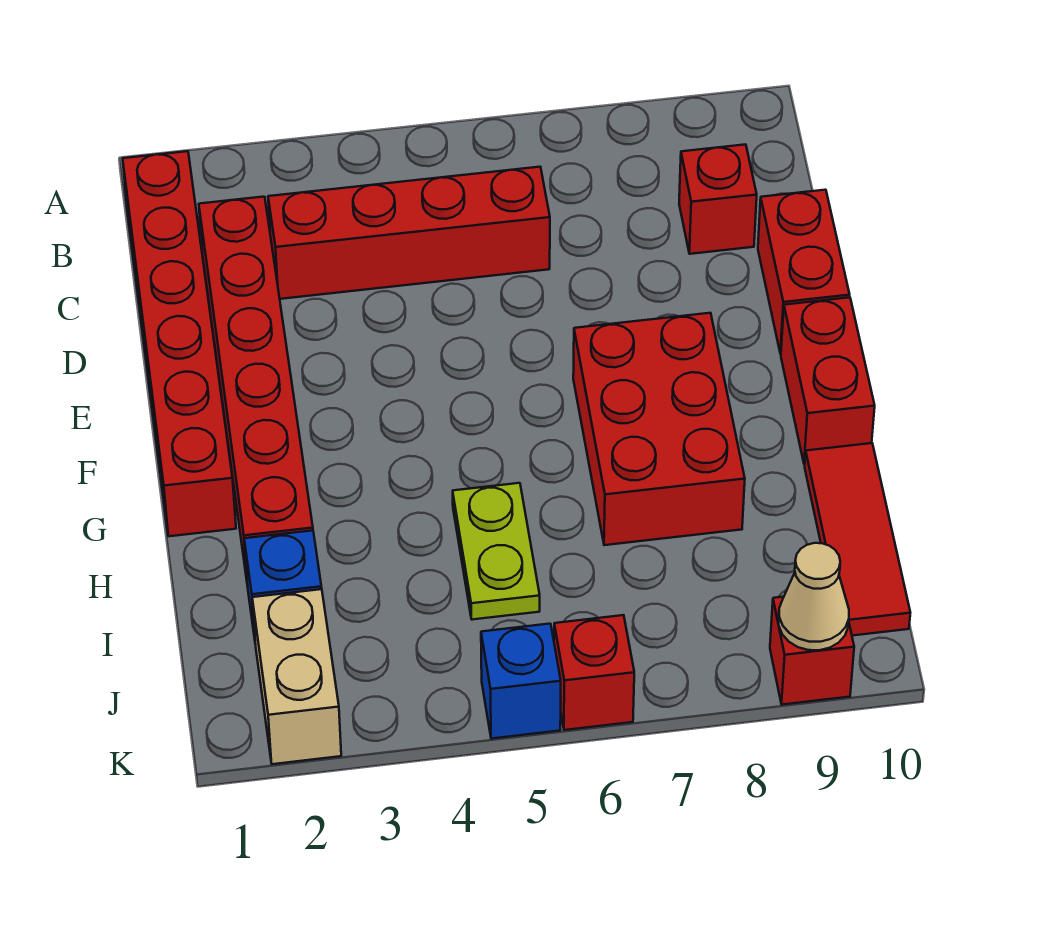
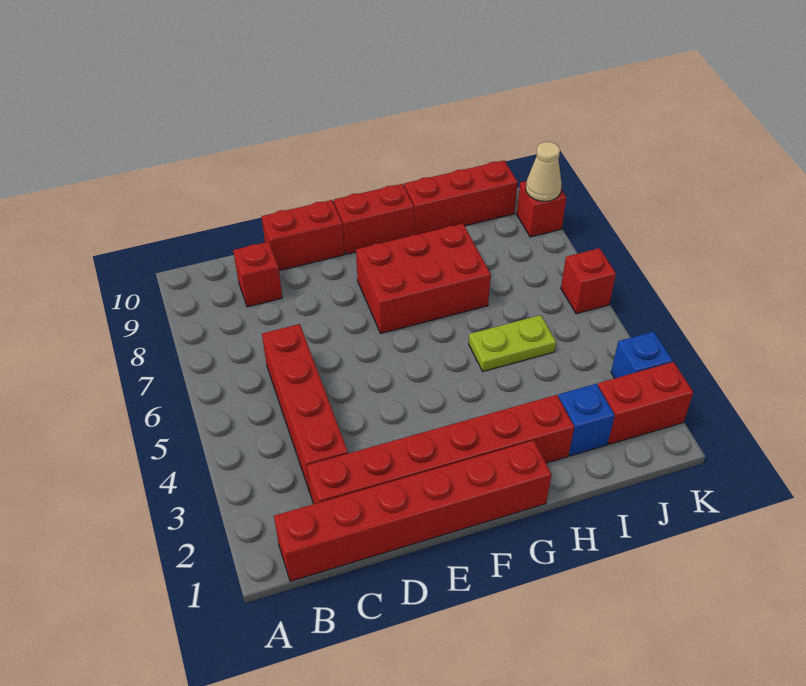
red 1x3 tile [805,443,910,636] -> red 1x3 brick [404,160,518,235]
tan 1x2 brick [252,589,341,764] -> red 1x2 brick [598,362,693,444]
blue 1x1 brick [481,624,561,739] -> blue 1x1 brick moved to [611,332,673,378]

